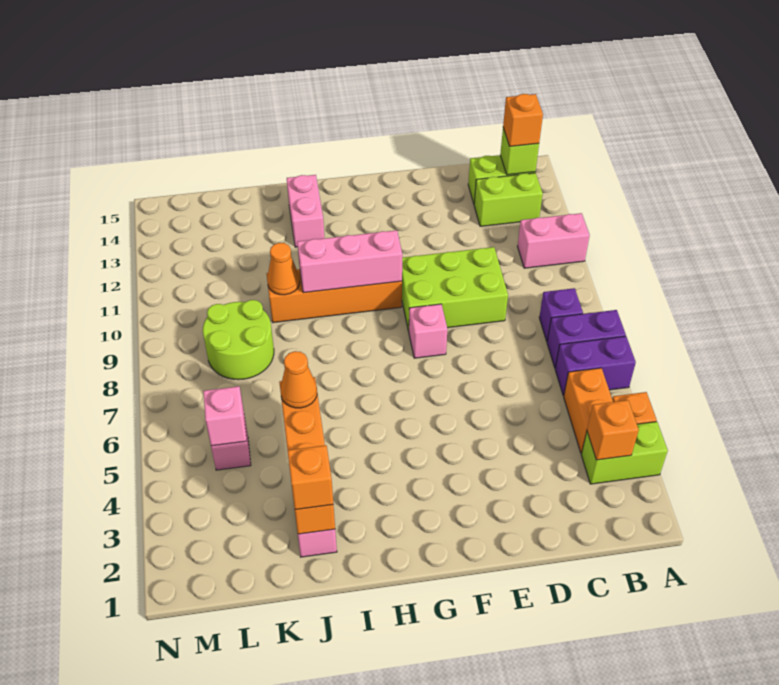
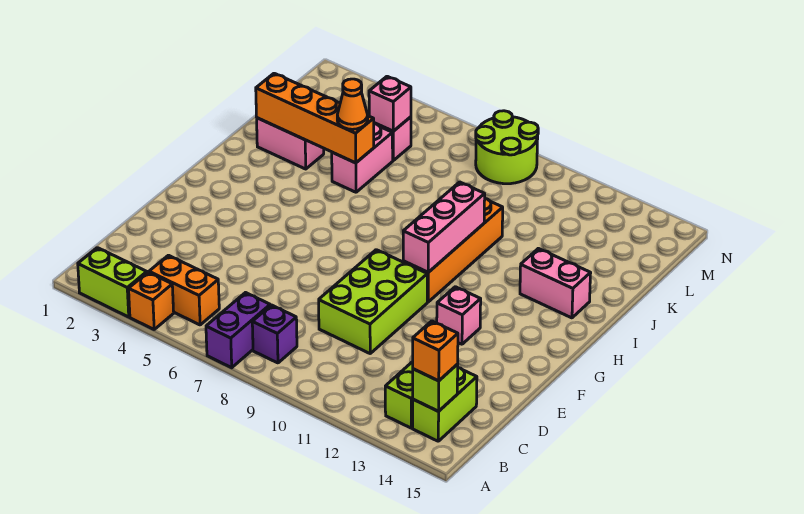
lime 1x2 brick [581,422,668,484] -> lime 1x2 brick turned to [78,248,147,317]
purple 1x2 brick [555,336,636,396] -> none
pink 1x2 brick [517,213,590,268] -> pink 1x2 brick moved to [332,124,393,192]
orange 1x1 brick [587,400,639,460] -> none
pink 1x1 brick [409,304,448,358] -> pink 1x1 brick moved to [437,287,481,344]
orange 1x1 brick [288,445,333,510] -> none
orange 1x1 cone [267,243,300,295] -> none
lime 2x2 round brick [203,300,274,380] -> lime 2x2 round brick moved to [476,111,538,184]

